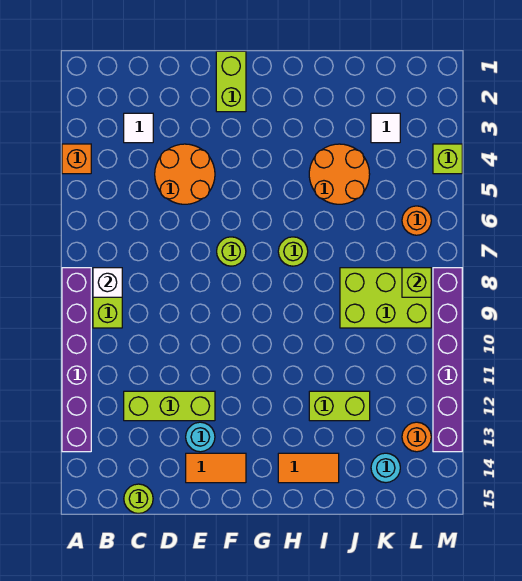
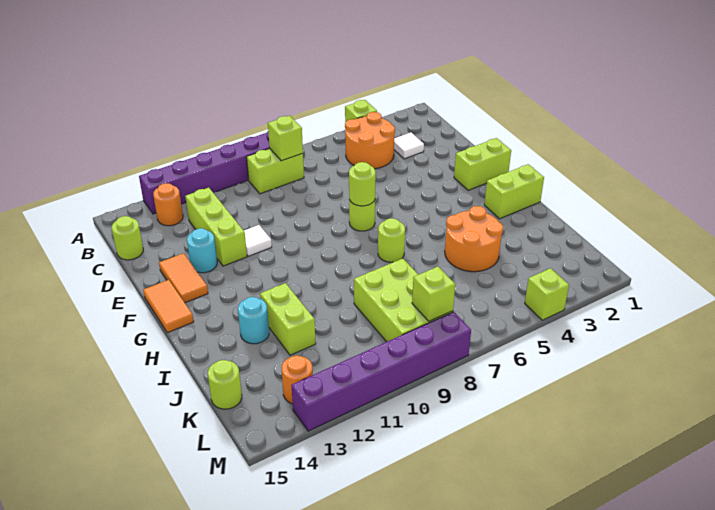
orange 1x1 brick [62,144,91,174] -> lime 1x1 brick [345,100,377,122]
white 1x1 brick [93,268,122,297] -> lime 1x1 brick [268,116,303,161]
orange 2x2 round brick [155,144,215,204] -> orange 2x2 round brick moved to [345,112,395,169]
none -> lime 1x1 round brick [349,162,376,206]
none -> lime 1x2 brick [484,164,544,219]
orange 1x2 tile [278,453,339,483] -> orange 1x2 tile moved to [143,280,194,333]
white 1x1 tile [371,113,400,143] -> white 1x1 tile moved to [244,225,272,256]
cyan 1x1 round brick [371,453,400,483] -> cyan 1x1 round brick moved to [238,297,269,344]
none -> lime 1x1 round brick [208,360,242,409]
orange 1x1 round brick [402,206,431,235] -> orange 1x1 round brick moved to [153,183,183,226]

